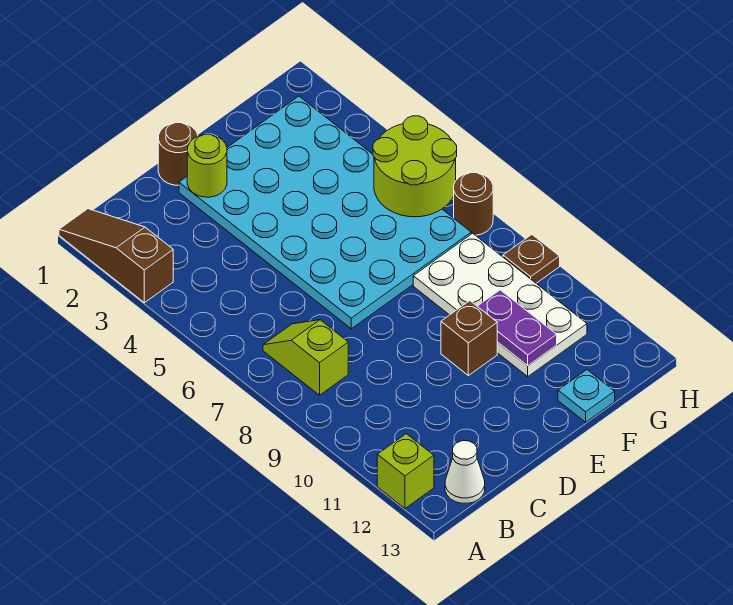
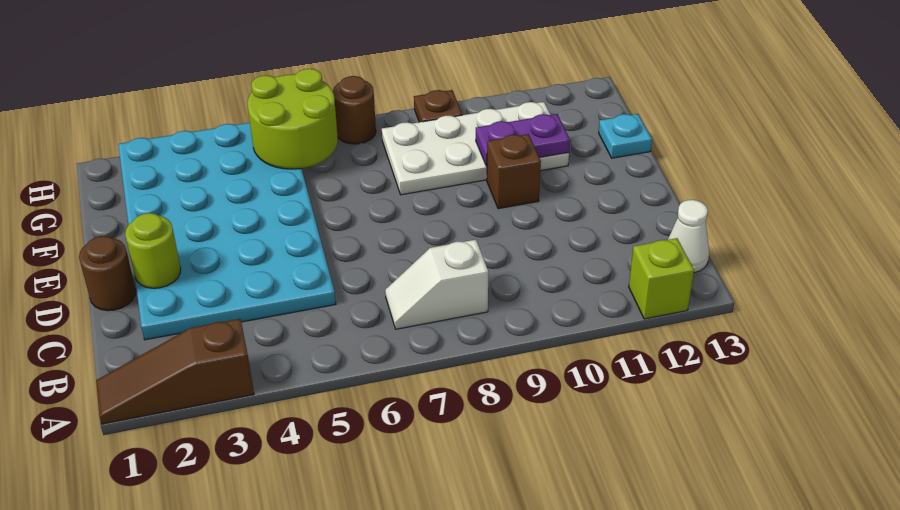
lime 1x2 slope [263,320,348,395] -> white 1x2 slope [385,240,488,329]
cyan 4x6 plate [179,96,471,329] -> cyan 4x6 plate turned to [118,123,336,340]

